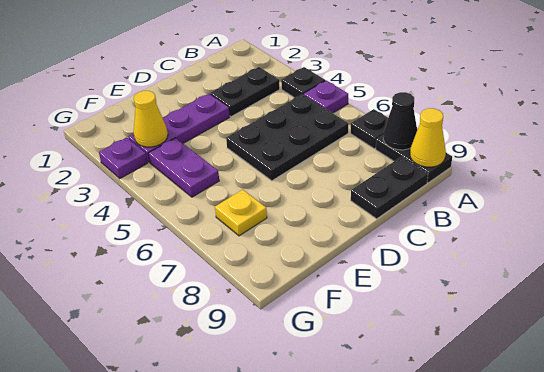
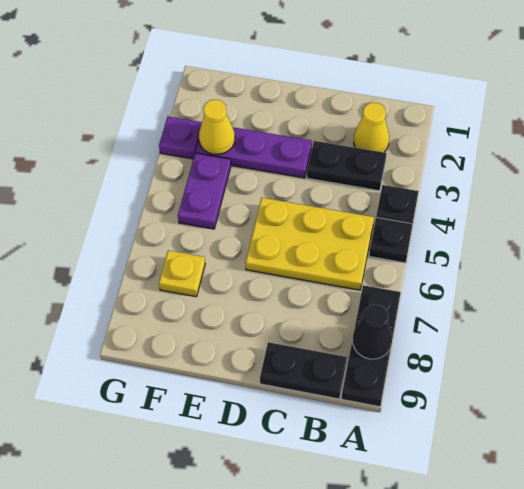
purple 1x1 plate [304,80,348,113] -> black 1x1 plate [369,217,413,263]
yellow 1x1 cone [410,108,446,167] -> yellow 1x1 cone moved to [354,103,389,152]
black 2x3 plate [226,94,348,181] -> yellow 2x3 plate [246,198,374,290]

